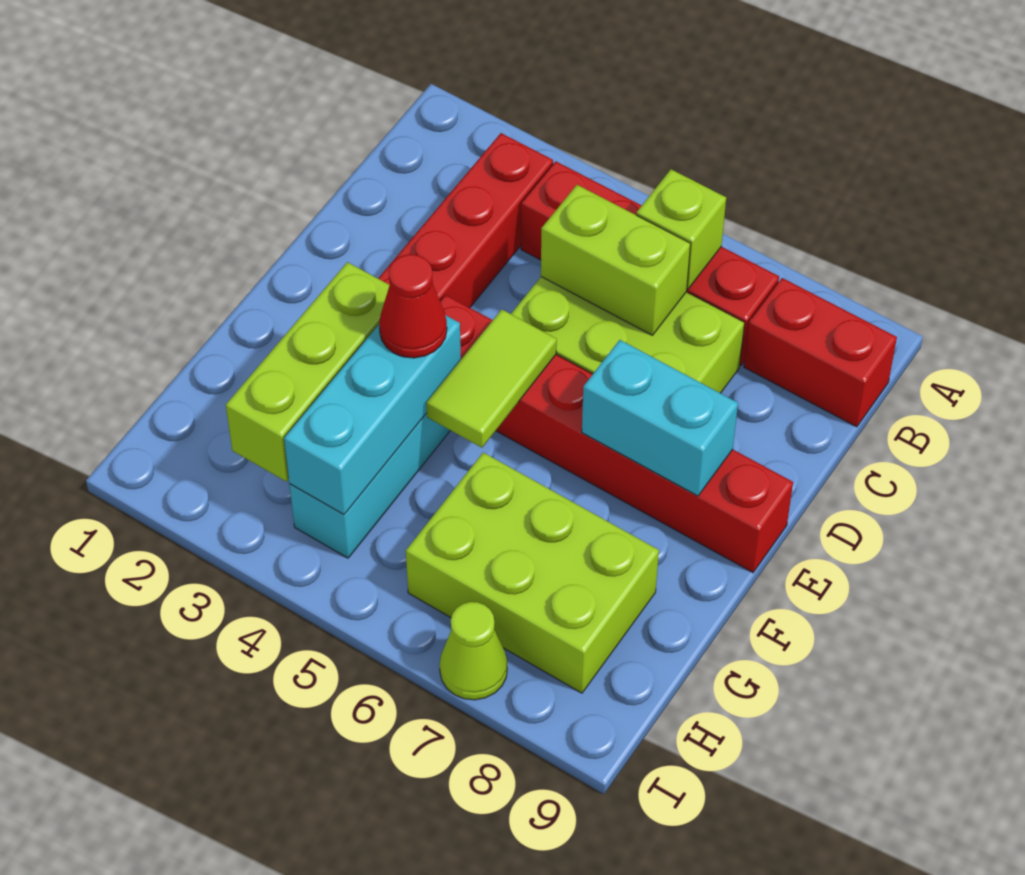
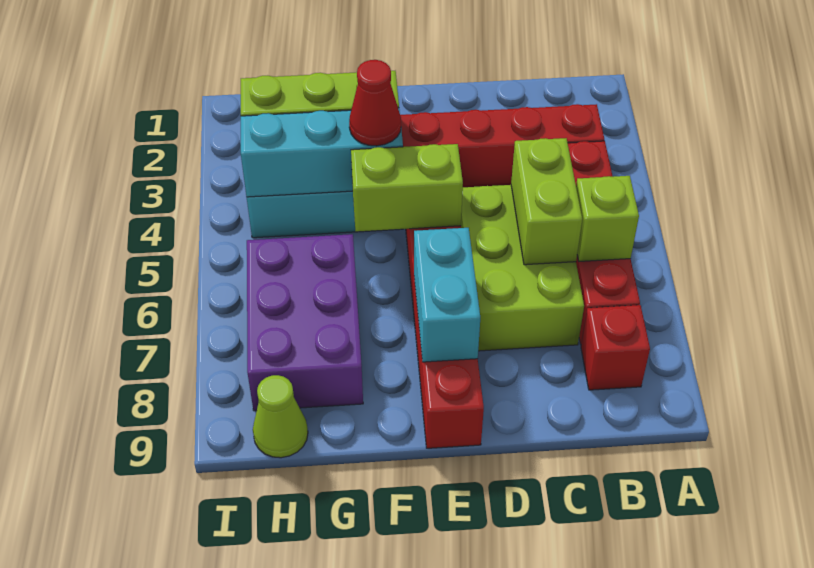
red 1x2 brick [744,278,897,427] -> red 1x1 brick [581,305,650,390]
lime 1x2 tile [426,310,557,448] -> lime 1x2 brick [351,144,463,232]
lime 2x3 brick [406,453,659,693] -> purple 2x3 brick [247,234,363,411]
lime 1x1 cone [440,602,507,700] -> lime 1x1 cone moved to [253,375,308,458]

